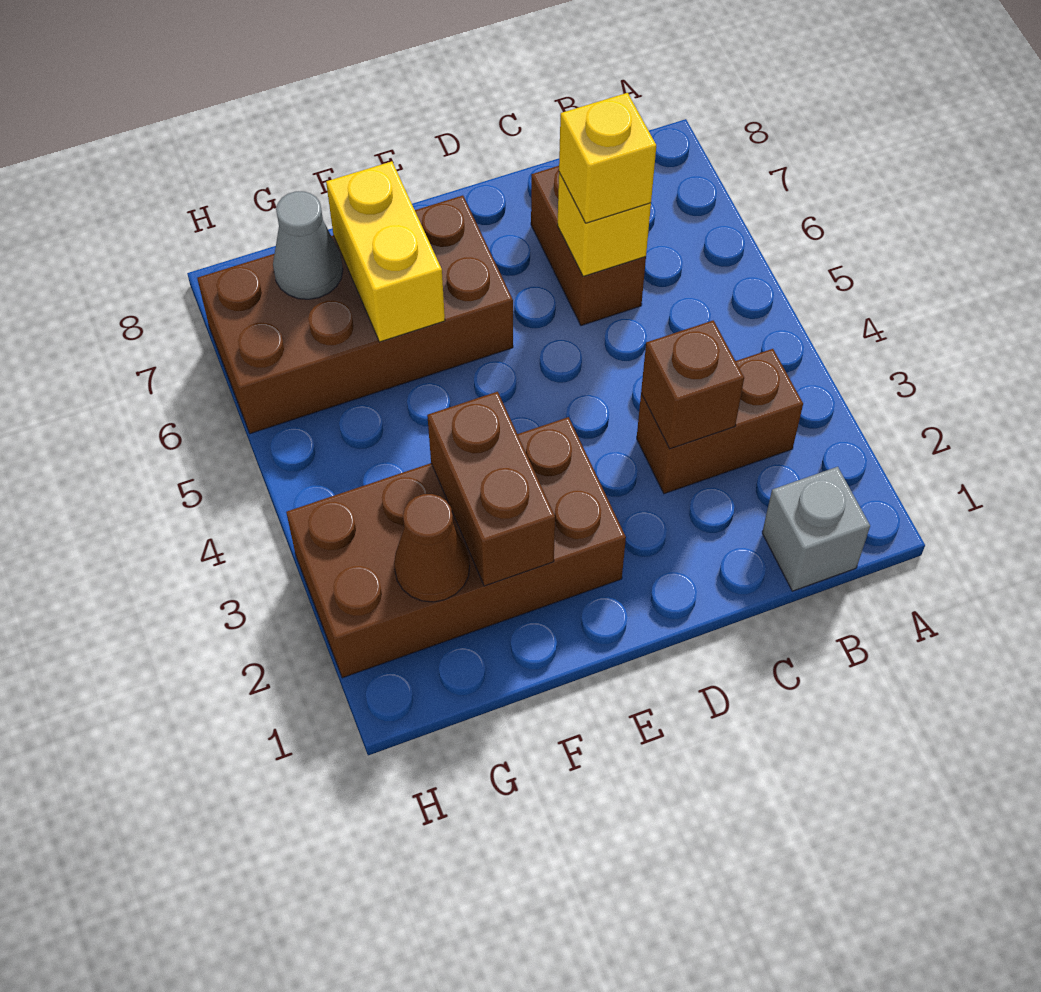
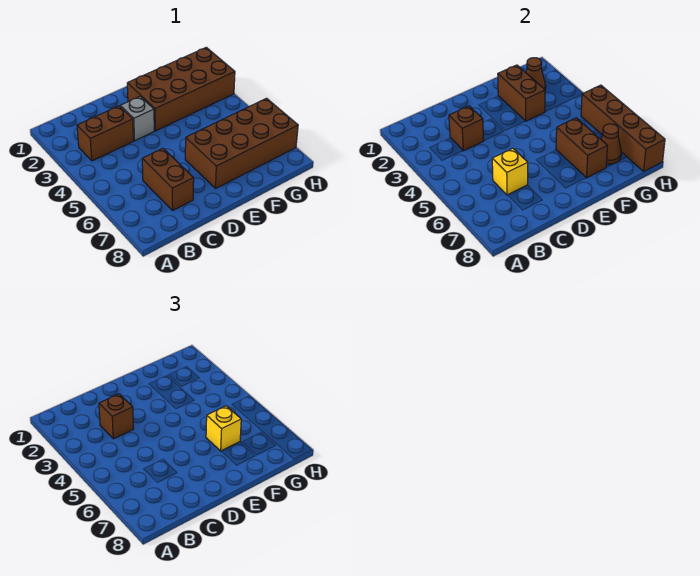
grey 1x1 brick [762,467,870,591] -> grey 1x1 brick moved to [120,96,154,141]
none -> brown 1x1 brick [99,394,134,439]
yellow 1x1 brick [559,93,656,223] -> yellow 1x1 brick moved to [206,406,241,451]
yellow 1x2 brick [326,161,445,342] -> brown 1x2 brick [556,118,607,178]
grey 1x1 cone [273,191,343,299] -> brown 1x1 cone [601,124,622,164]
none -> brown 1x4 brick [581,85,665,171]

